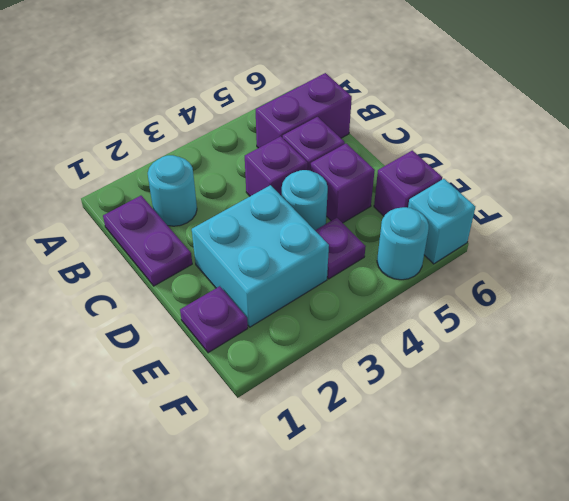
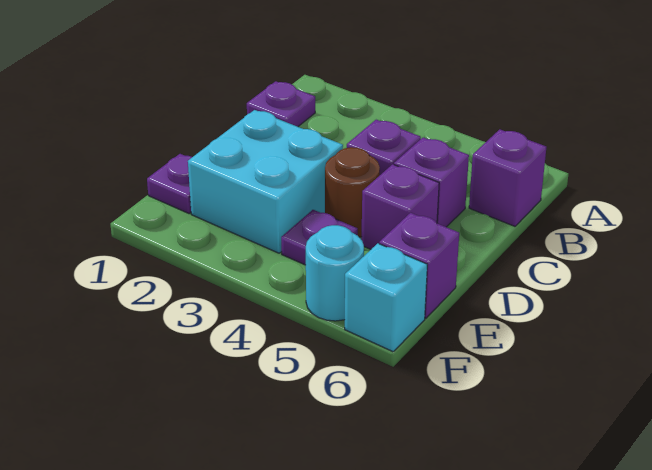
purple 1x2 plate [103,196,192,286] -> purple 1x1 plate [247,81,315,127]
cyan 1x1 round brick [148,155,197,226] -> none
purple 1x2 brick [256,73,352,148] -> purple 1x1 brick [469,129,546,226]
cyan 1x1 round brick [282,170,328,230] -> brown 1x1 round brick [325,147,380,237]

